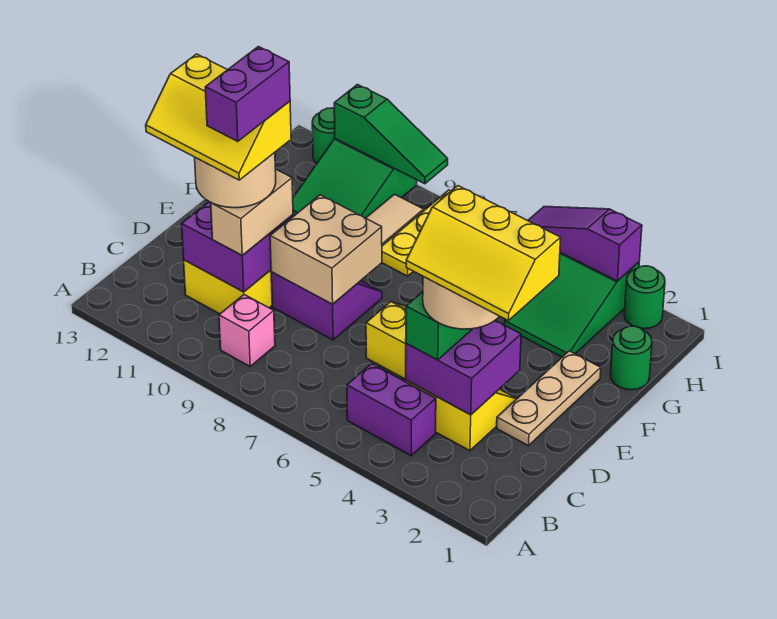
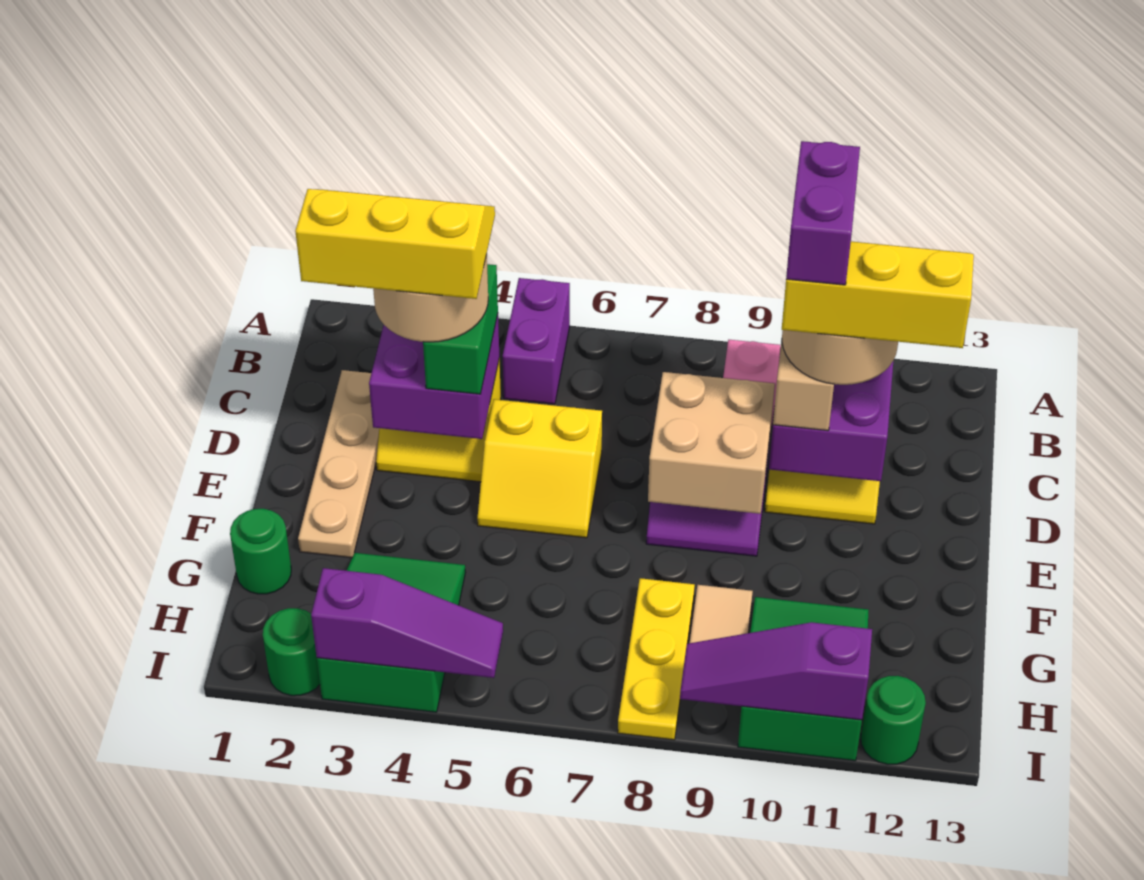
purple 1x2 brick [347,364,436,456] -> purple 1x2 brick turned to [503,278,570,404]
tan 1x3 plate [497,351,601,446] -> tan 1x4 plate [298,370,379,558]
green 1x3 slope [334,85,448,184] -> purple 1x3 slope [680,622,872,720]

